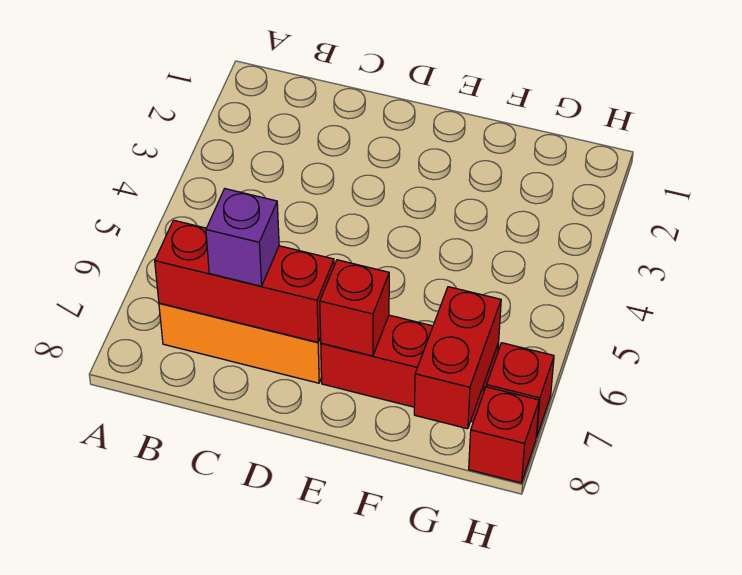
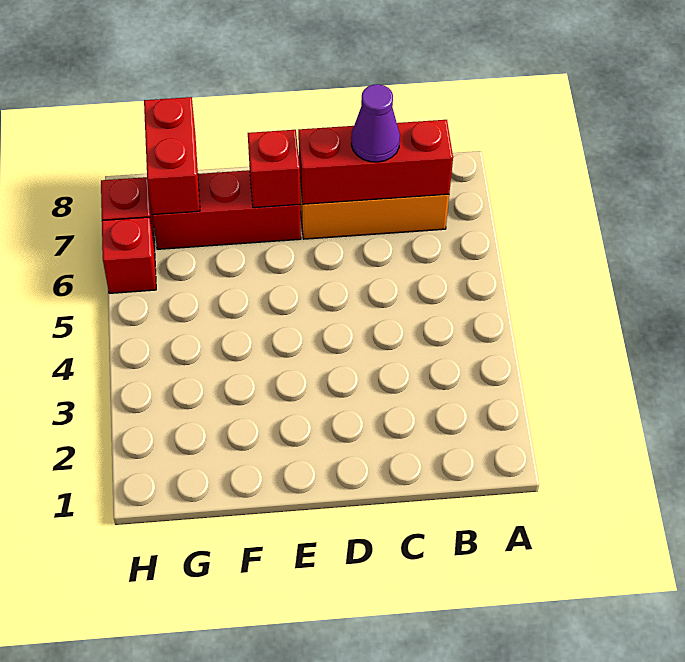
purple 1x1 brick [206,189,279,286] -> purple 1x1 cone [351,84,400,162]
red 1x1 brick [469,387,539,483] -> red 1x1 brick moved to [102,217,156,293]

